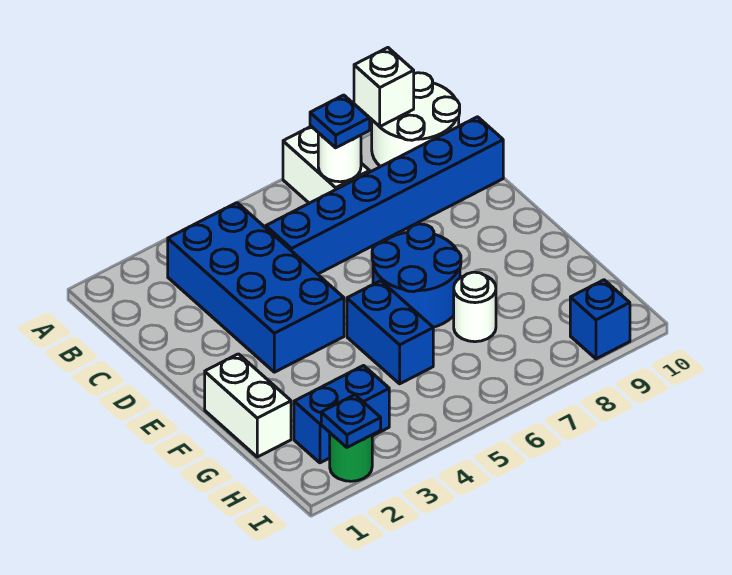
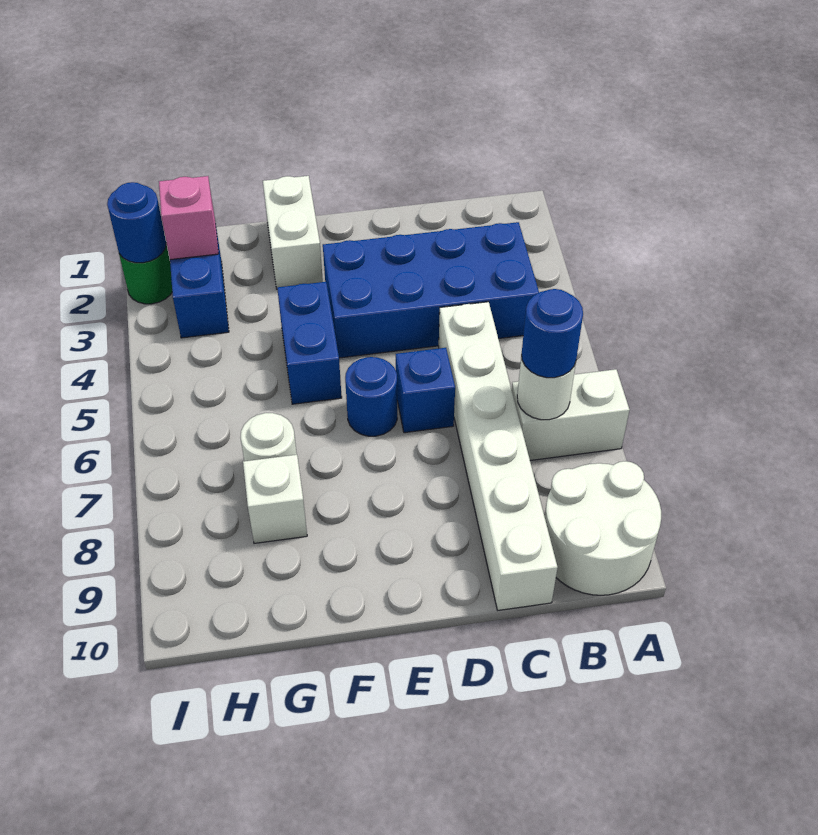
white 1x1 brick [354,48,414,126] -> white 1x1 brick moved to [243,455,307,543]
blue 1x1 plate [310,95,370,148] -> blue 1x1 round brick [522,289,583,378]
blue 1x6 brick [266,117,503,274] -> white 1x6 brick [439,302,558,610]
blue 2x2 round brick [372,224,461,327] -> blue 1x1 round brick [345,357,397,436]
white 1x2 brick [205,354,291,457] -> white 1x2 brick turned to [263,176,323,289]
blue 1x2 brick [347,281,433,384] -> blue 1x2 brick turned to [277,282,342,404]
none -> pink 1x1 brick [159,176,219,260]
blue 1x1 plate [321,395,381,447] -> blue 1x1 round brick [107,182,166,263]
blue 1x1 brick [570,280,630,359] -> blue 1x1 brick moved to [396,348,455,433]

